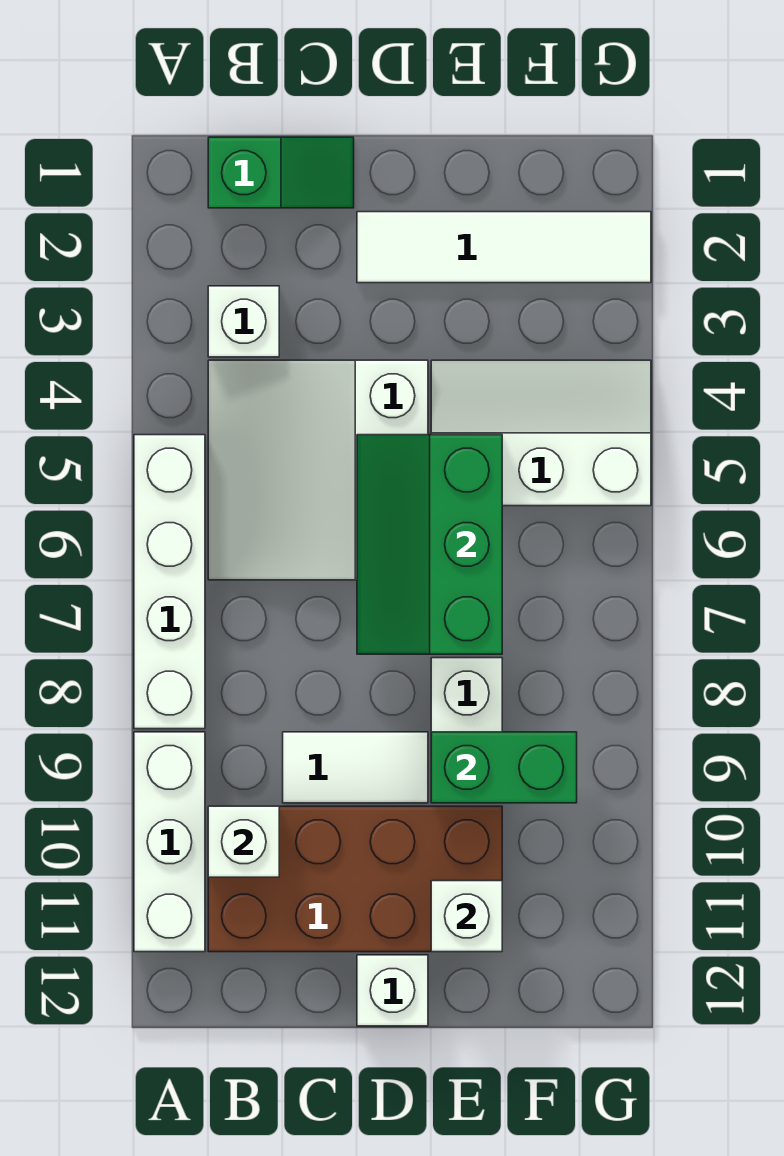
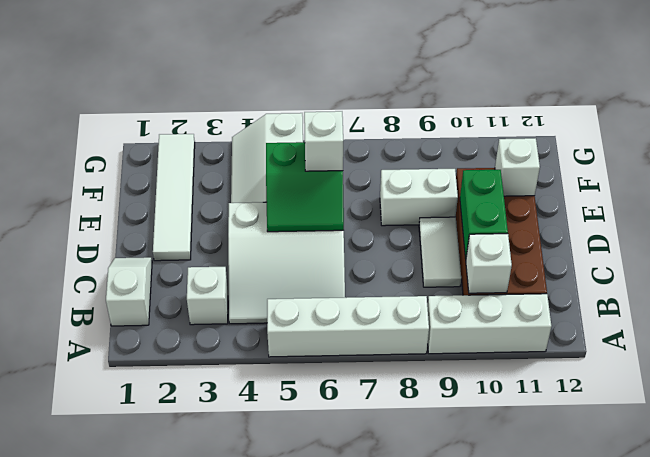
green 1x2 slope [208,137,354,208] -> white 1x2 slope [106,257,152,326]
green 2x3 slope [357,435,502,654] -> green 2x2 slope [266,142,344,232]
white 1x1 brick [357,955,428,1026] -> white 1x1 brick moved to [304,111,343,171]
green 1x2 brick [431,732,577,803] -> green 1x2 brick moved to [460,170,508,259]

